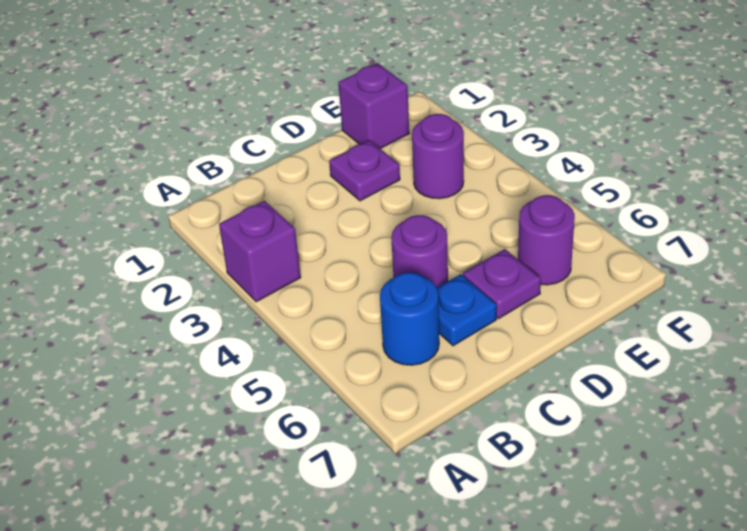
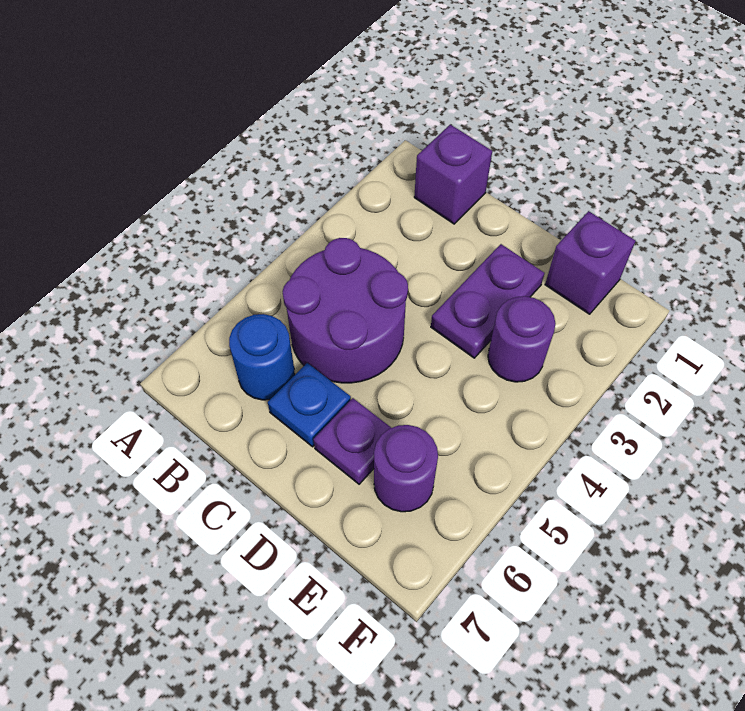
purple 1x1 brick [219,201,301,302] -> purple 1x1 brick moved to [414,125,492,224]
purple 1x1 round brick [391,215,448,288] -> purple 2x2 round brick [283,238,408,383]
purple 1x1 plate [329,140,400,201] -> purple 1x2 plate [431,244,545,358]

